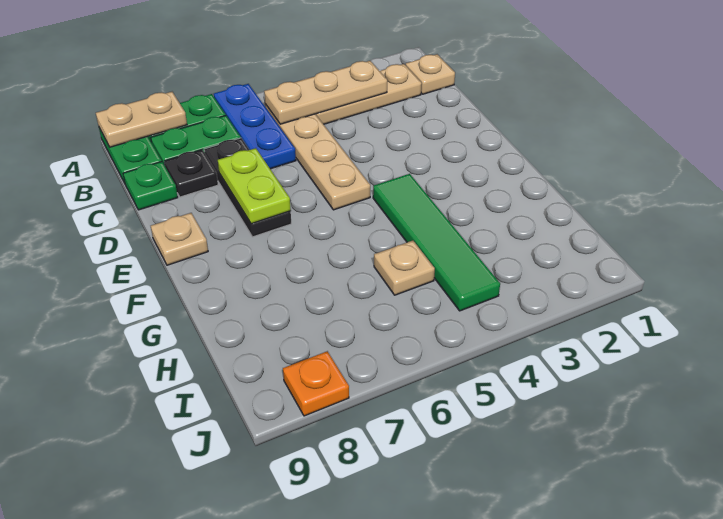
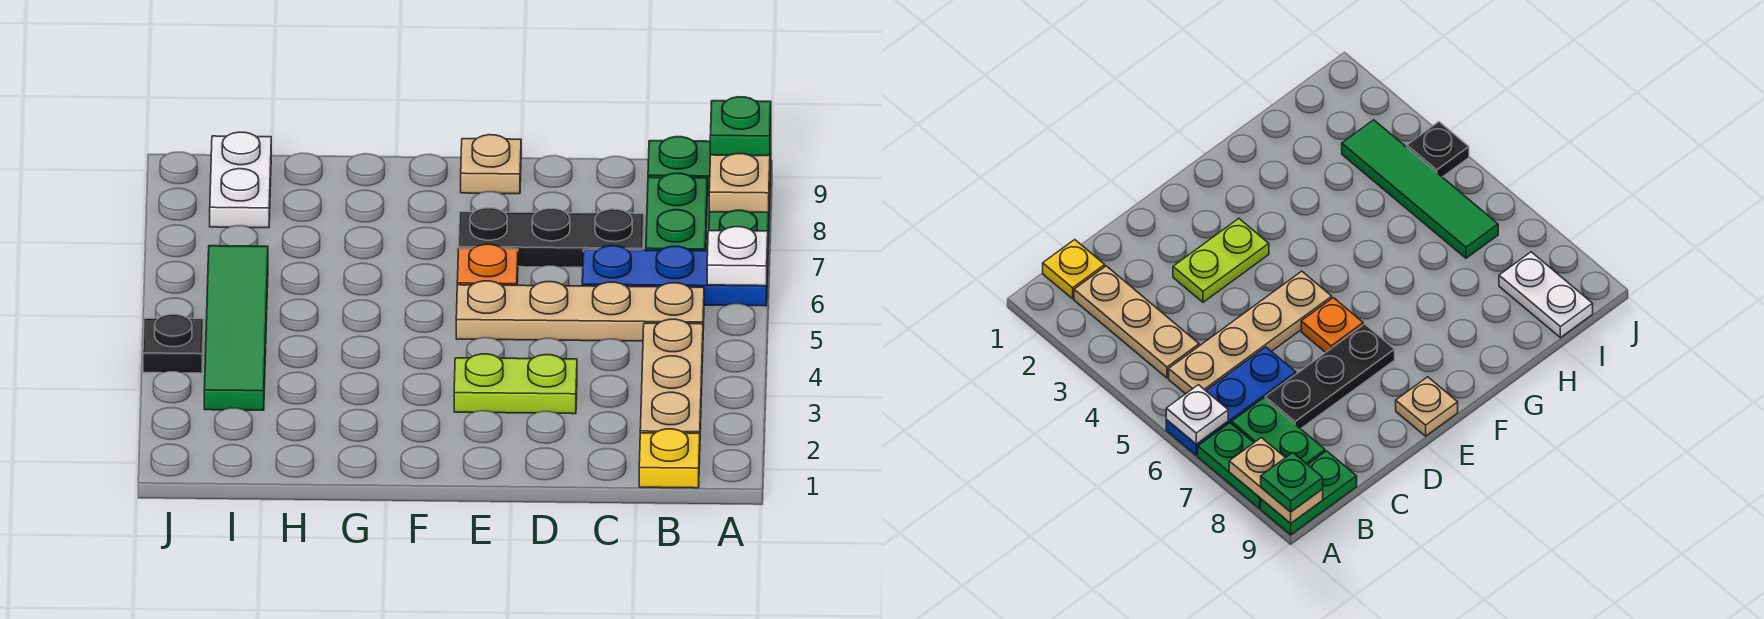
none -> white 1x1 plate [707,227,768,286]
tan 1x1 plate [406,54,455,94] -> yellow 1x1 plate [639,429,700,488]
tan 1x3 plate [264,61,387,124] -> none
black 1x1 plate [164,150,218,197] -> black 1x1 plate moved to [143,314,204,373]
green 1x1 plate [123,162,178,210] -> green 1x1 plate moved to [710,97,771,156]
lime 1x2 plate [218,148,291,224] -> lime 1x2 plate moved to [454,354,577,414]
green 1x4 tile [373,174,500,311] -> green 1x4 tile turned to [204,246,268,410]
tan 1x1 plate [374,241,435,295] -> none
none -> white 1x2 plate [210,132,271,228]
orange 1x1 plate [283,351,349,416] -> orange 1x1 plate moved to [457,244,518,285]

